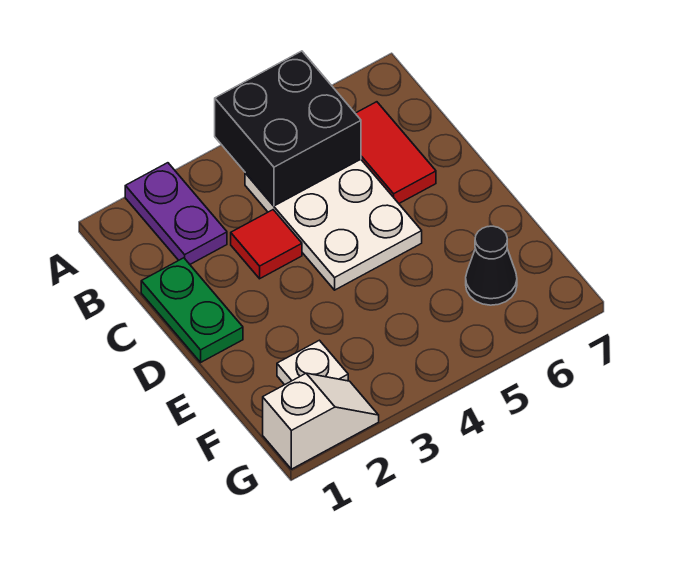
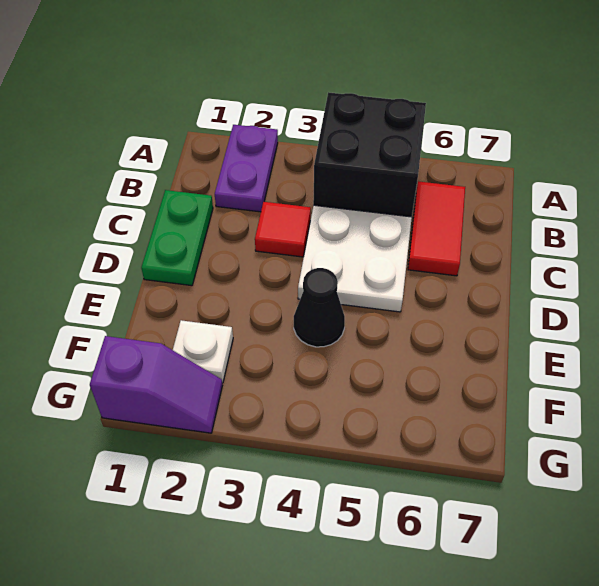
black 1x1 cone [466,226,517,305] -> black 1x1 cone moved to [294,268,345,347]
white 1x2 slope [263,373,379,469] -> purple 1x2 slope [90,336,222,433]

